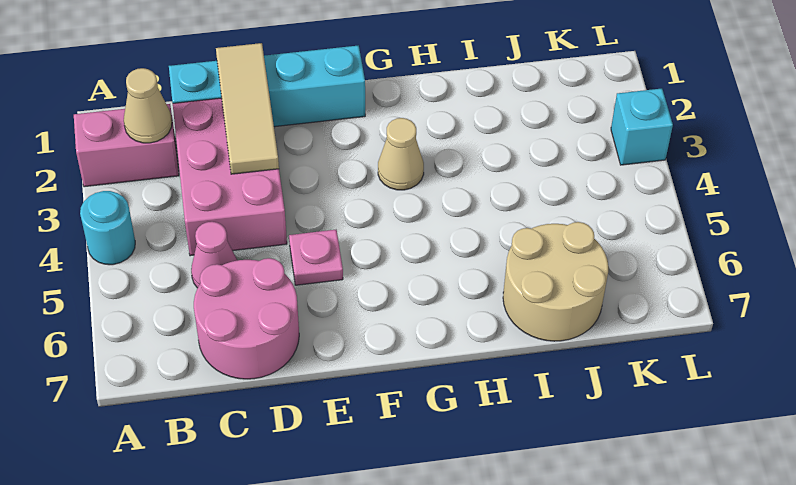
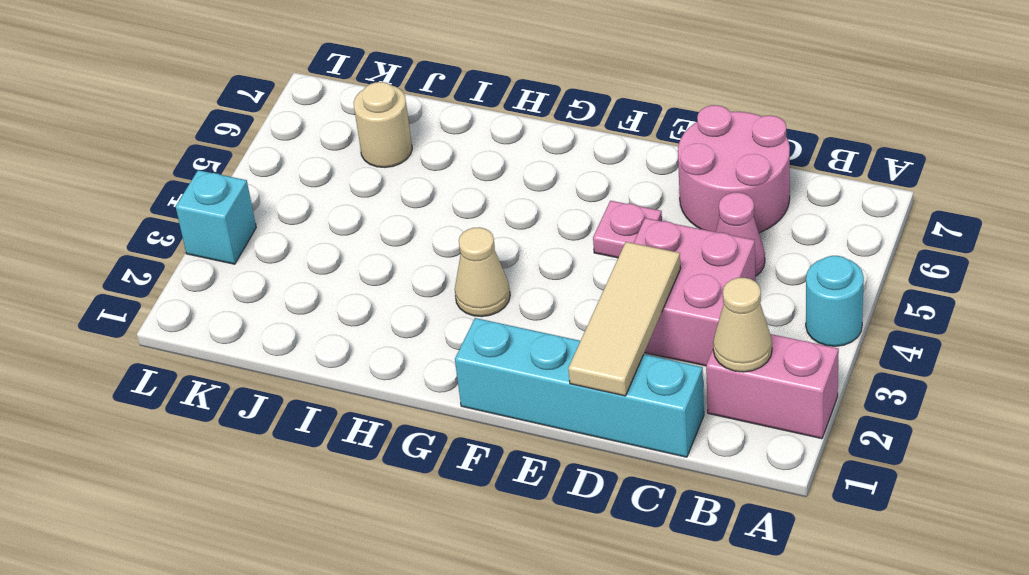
pink 2x3 brick [173,98,287,256] -> pink 2x2 brick [634,218,755,366]
tan 2x2 round brick [503,222,608,341] -> tan 1x1 round brick [354,82,412,167]

